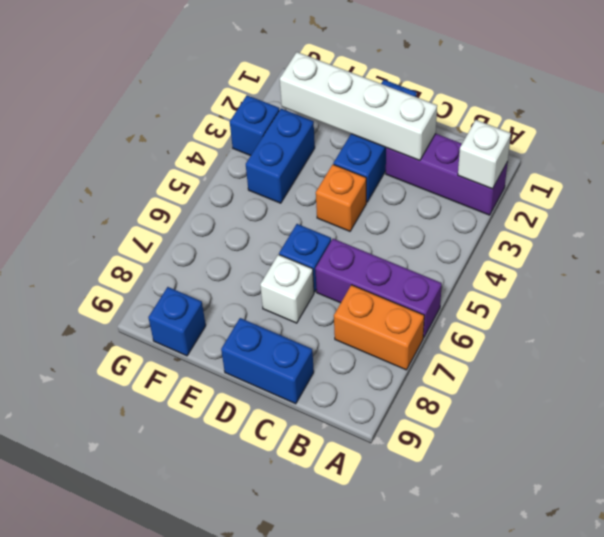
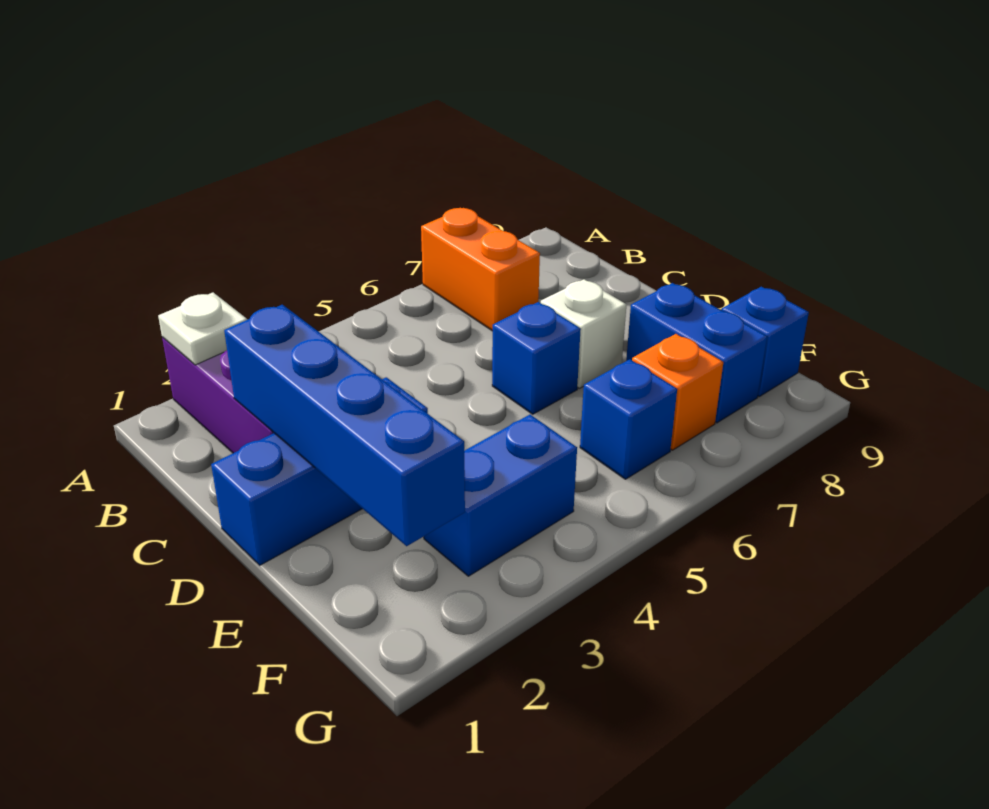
white 1x1 brick [458,120,511,189] -> white 1x1 plate [158,293,247,365]
purple 1x3 brick [315,239,442,338] -> none
white 1x4 brick [280,52,437,161] -> blue 1x4 brick [224,305,465,546]
blue 1x2 brick [221,318,314,404] -> blue 1x2 brick moved to [626,283,767,423]
orange 1x1 brick [316,164,366,231] -> orange 1x1 brick moved to [632,334,723,450]
blue 1x1 brick [230,95,279,156] -> blue 1x1 brick moved to [580,359,677,479]

